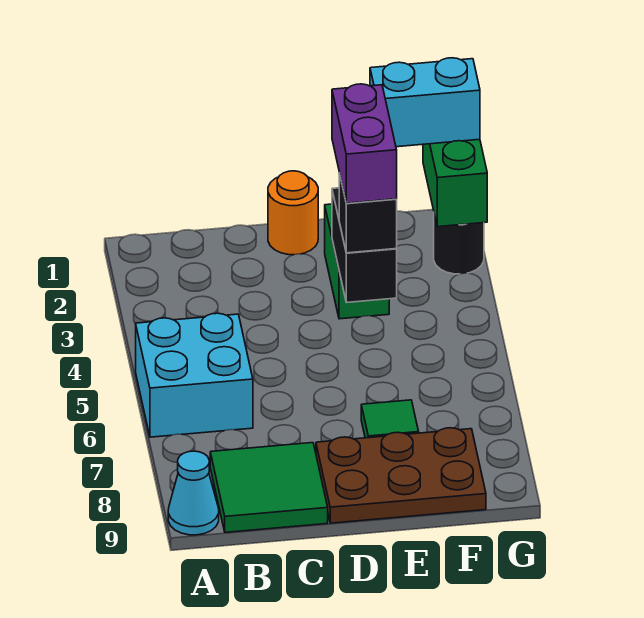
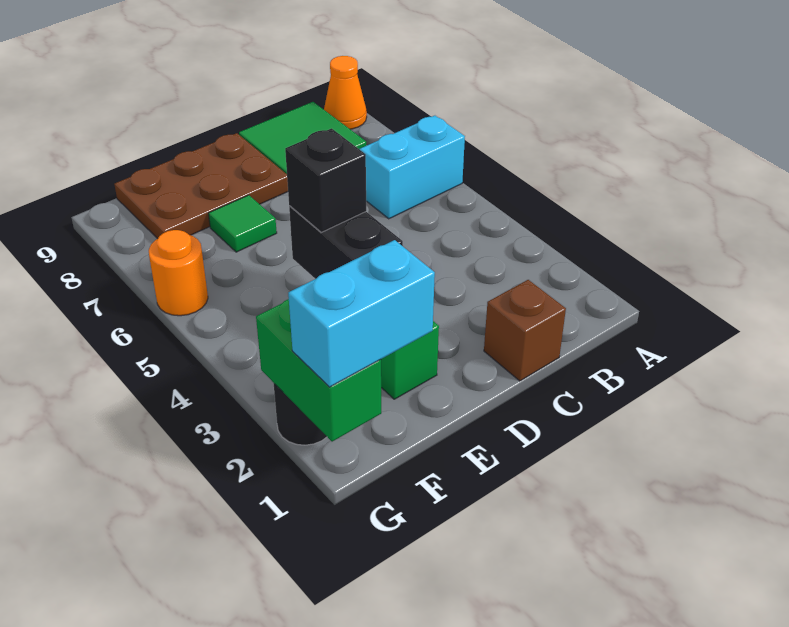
cyan 2x2 brick [136,313,253,437] -> cyan 1x2 brick [360,116,465,219]
cyan 1x1 cone [168,451,219,535] -> orange 1x1 cone [324,56,367,129]
none -> brown 1x1 brick [484,280,566,381]
orange 1x1 round brick [268,171,318,255] -> orange 1x1 round brick moved to [149,230,208,316]
purple 1x2 brick [332,84,397,203] -> none

